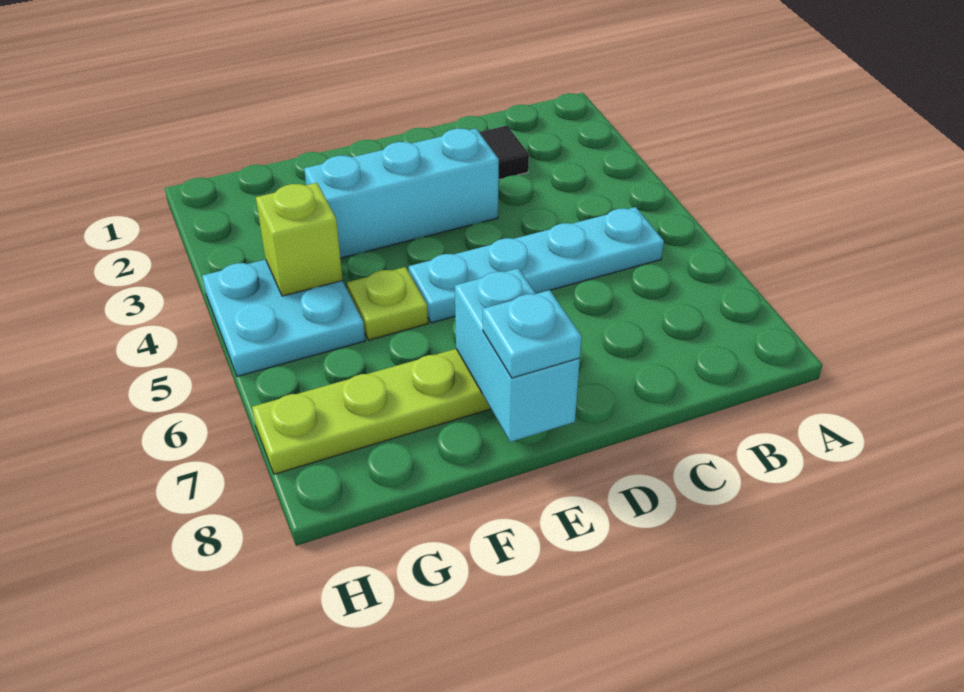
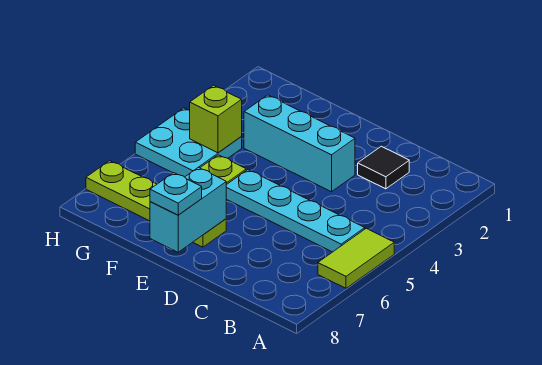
none -> lime 1x2 tile [318,228,394,288]

